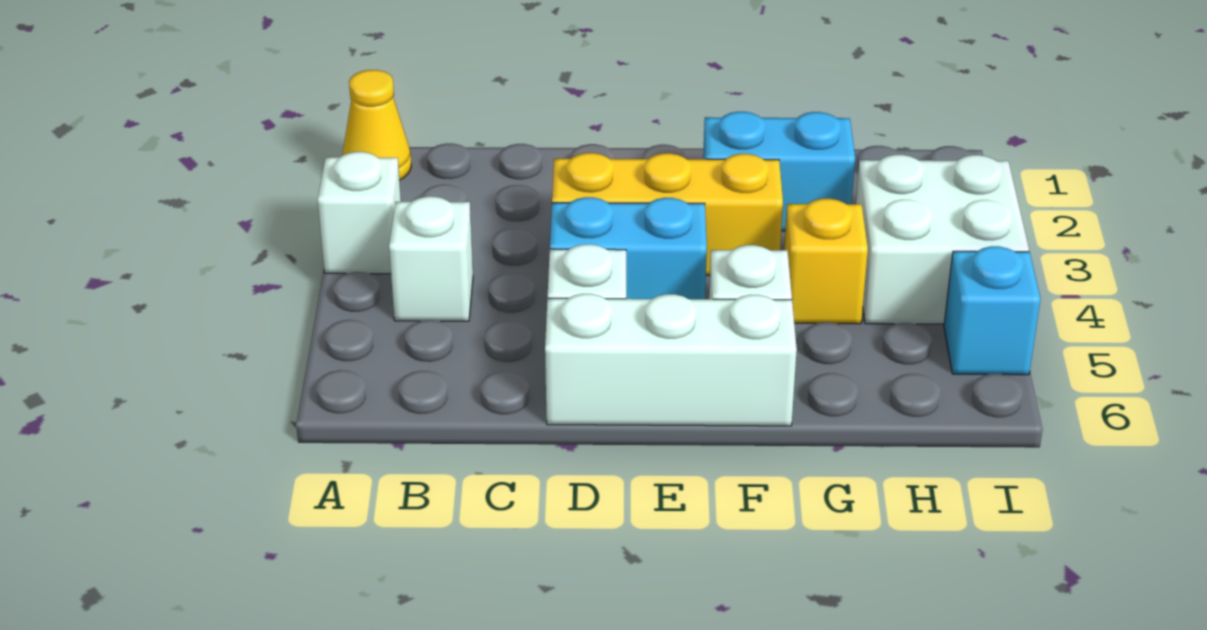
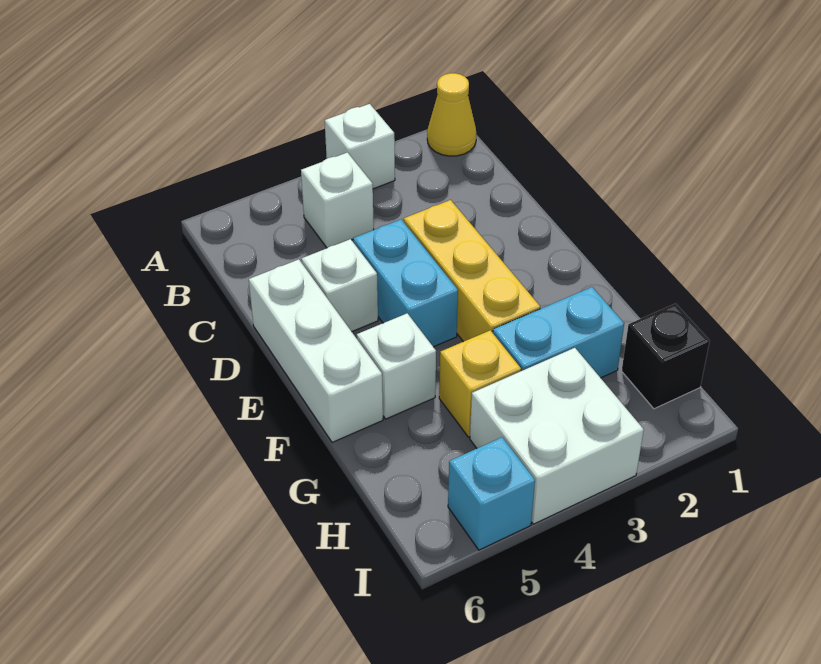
cyan 1x2 brick [703,112,855,231] -> cyan 1x2 brick turned to [493,287,624,378]
none -> black 1x1 brick [622,304,710,409]

